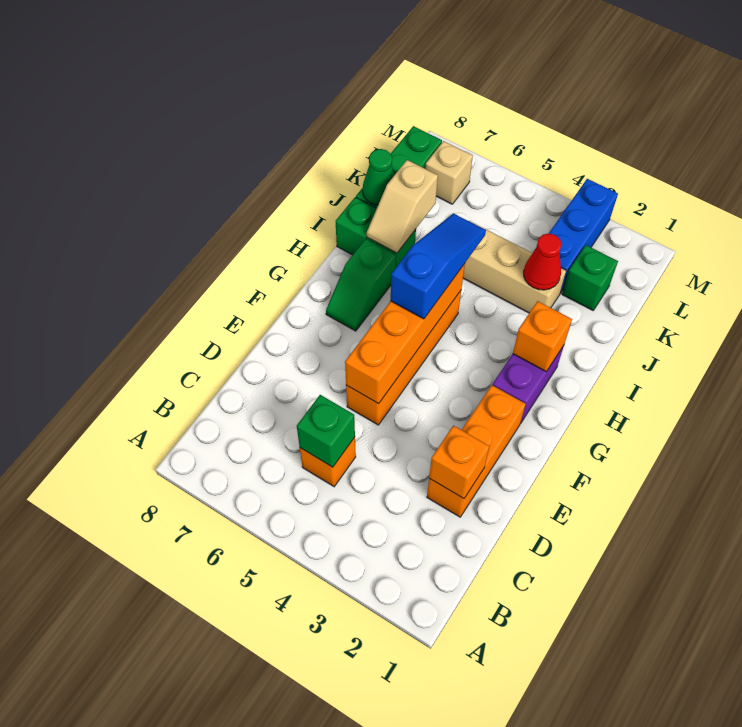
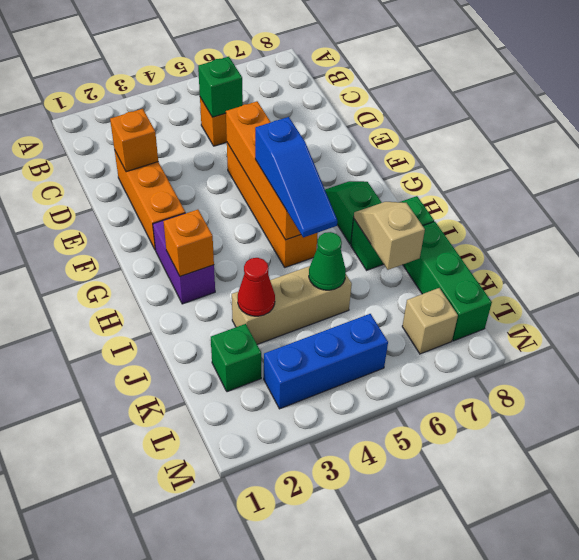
green 1x1 cone [363,149,394,205] -> green 1x1 cone moved to [309,232,346,290]
blue 1x3 brick [549,179,618,293] -> blue 1x3 brick turned to [264,314,388,409]

